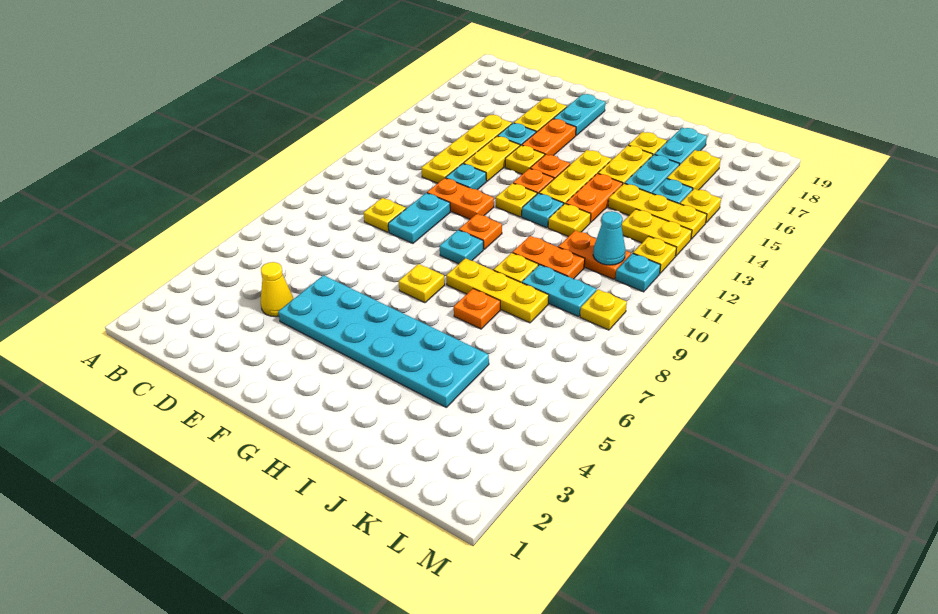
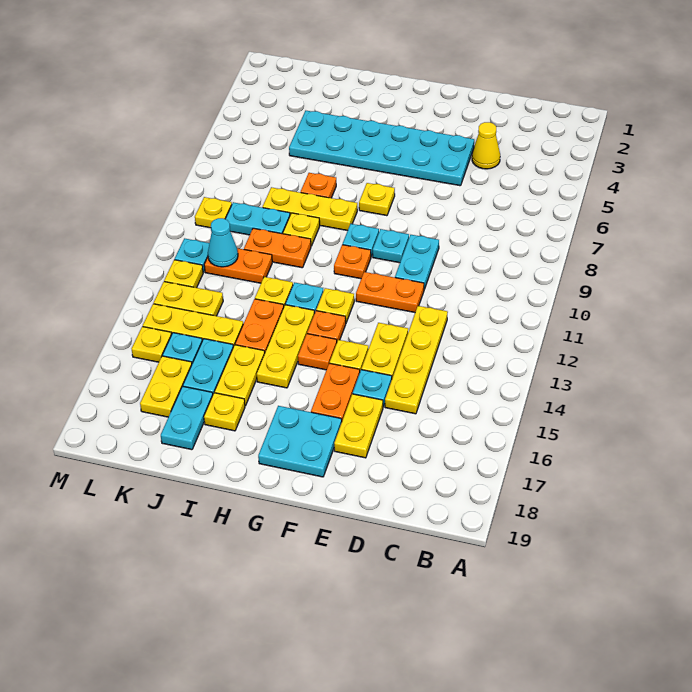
yellow 1x1 plate [364,198,406,232] -> none
cyan 1x1 plate [446,164,486,190] -> cyan 1x1 plate moved to [373,229,409,263]
cyan 1x2 plate [554,94,605,135] -> cyan 2x2 plate [258,406,342,477]

